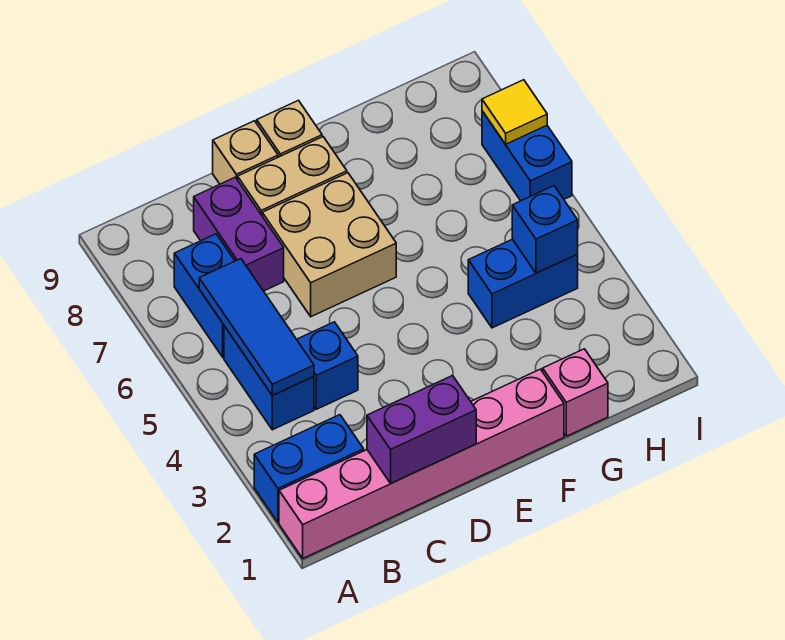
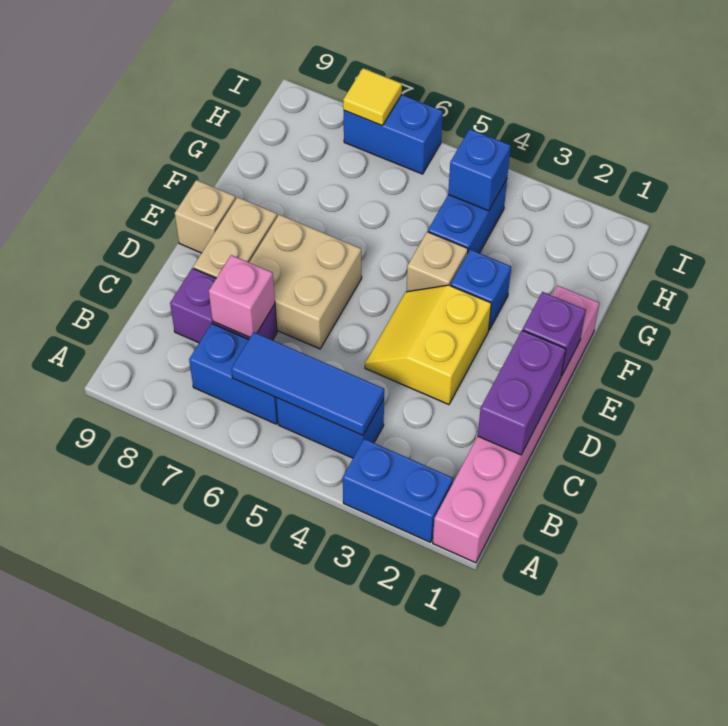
blue 1x2 brick [254,415,364,522] -> blue 1x2 brick turned to [343,439,453,542]
blue 1x1 brick [297,322,358,409] -> blue 1x1 brick moved to [451,250,511,330]
none -> yellow 2x2 slope [365,285,491,405]
tan 1x1 brick [213,121,278,184] -> tan 1x1 brick moved to [406,232,468,292]
none -> purple 1x1 brick [523,292,586,376]
pink 1x1 brick [543,349,608,436] -> pink 1x1 brick moved to [209,255,275,337]

